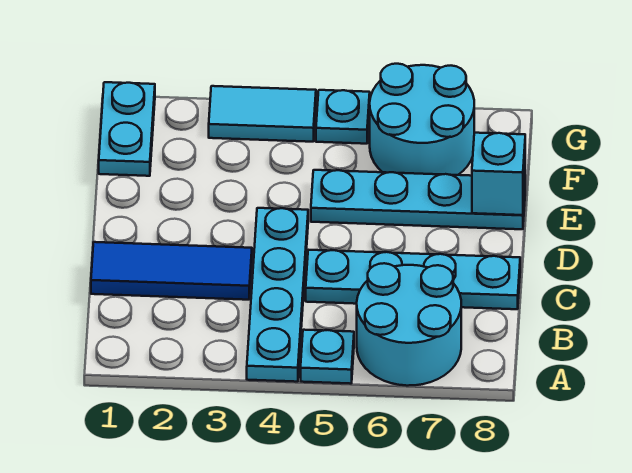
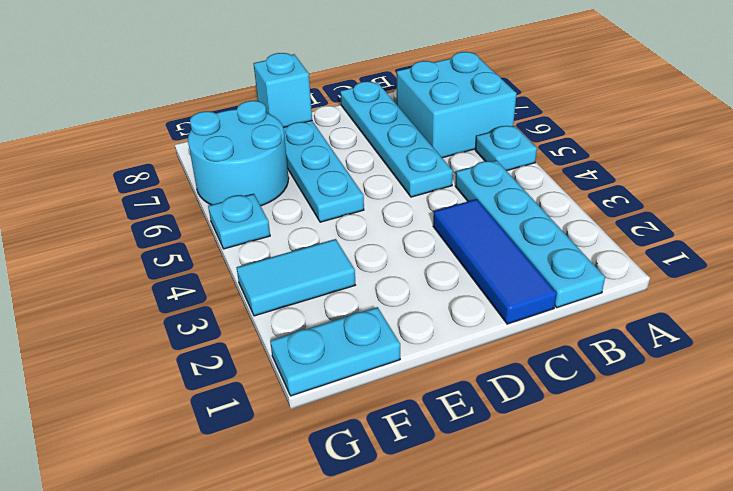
cyan 1x4 plate [247,208,308,382] -> cyan 1x4 plate turned to [455,160,605,308]
cyan 2x2 round brick [357,263,461,386] -> cyan 2x2 brick [397,52,517,158]
cyan 1x2 tile [209,86,316,142] -> cyan 1x2 tile turned to [237,239,355,316]

